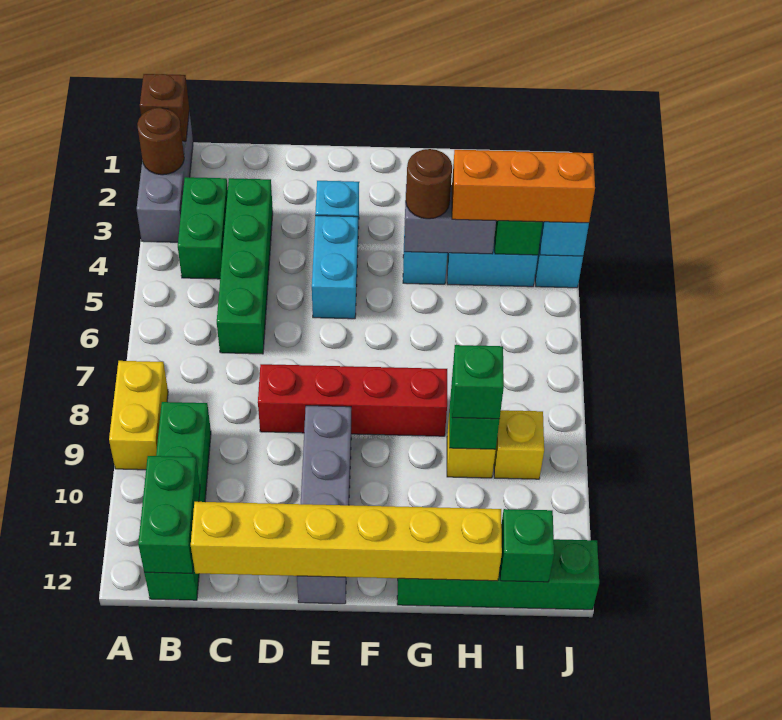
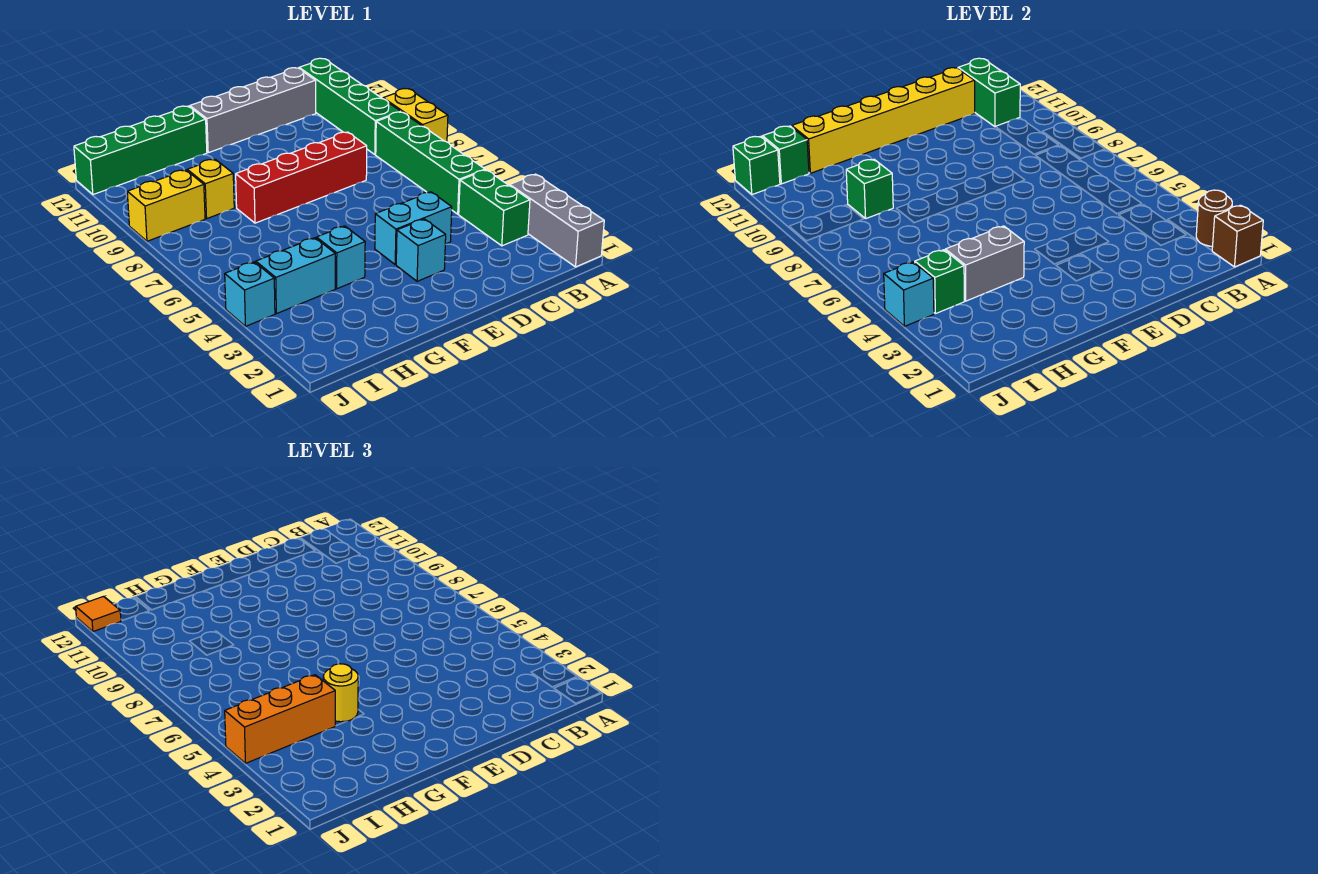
green 1x4 brick [217,178,273,354] -> green 1x4 brick moved to [376,112,485,214]
cyan 1x2 brick [312,216,358,319] -> cyan 1x2 brick turned to [375,192,452,265]
grey 1x4 brick [297,406,351,604] -> grey 1x4 brick turned to [190,68,316,153]
brown 1x1 round brick [406,149,452,219] -> yellow 1x1 round brick [323,664,358,722]
green 1x1 brick [452,345,504,419] -> green 1x1 brick moved to [733,136,780,194]
yellow 1x1 brick [494,410,544,479] -> yellow 1x2 brick [127,170,205,241]
none -> orange 1x1 tile [76,597,121,631]

